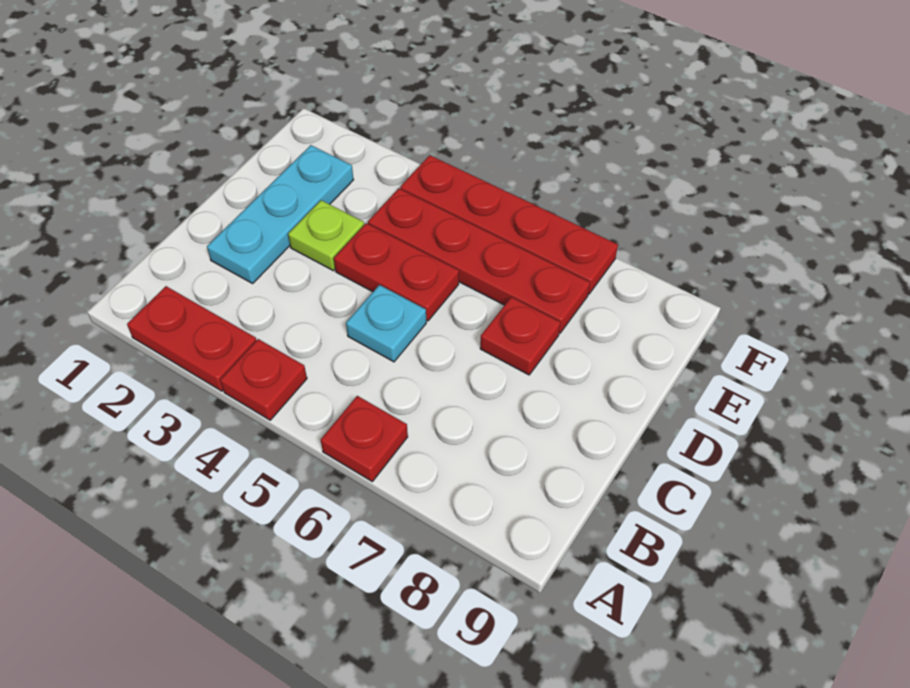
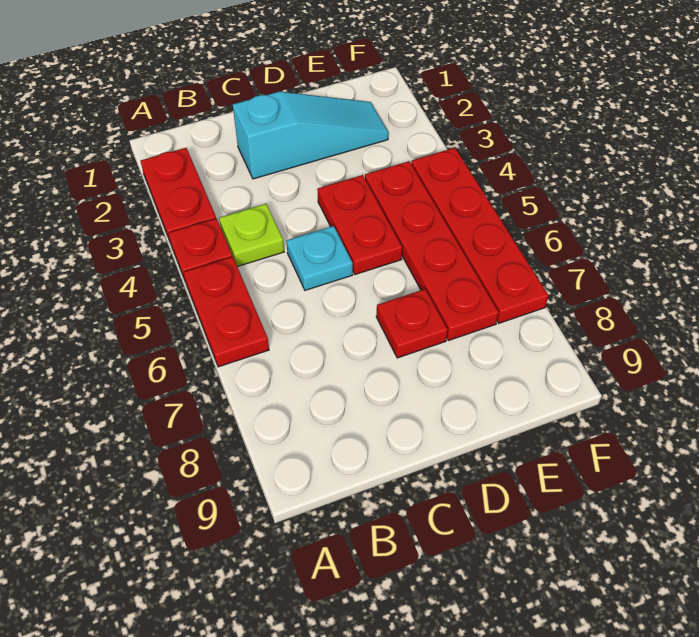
red 1x1 plate [321,396,408,481] -> red 1x2 plate [184,257,269,367]
cyan 1x3 plate [207,145,354,283] -> cyan 1x3 slope [233,92,388,179]
lime 1x1 plate [288,200,364,271] -> lime 1x1 plate moved to [219,204,284,267]

